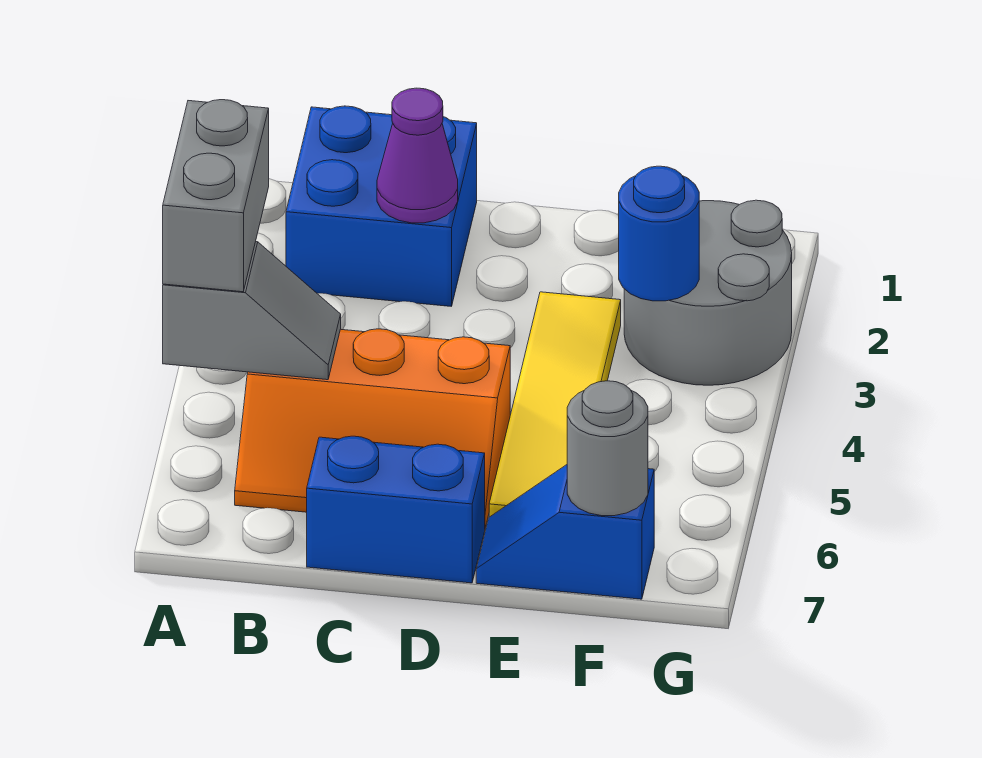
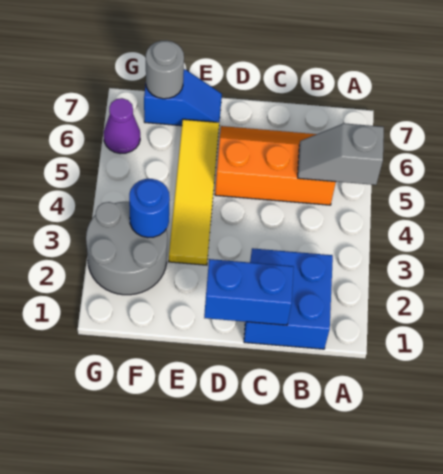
grey 1x2 brick [163,100,269,292] -> none
purple 1x1 cone [377,88,458,223] -> purple 1x1 cone moved to [104,98,140,154]
blue 1x2 brick [307,436,485,583] -> blue 1x2 brick moved to [204,259,294,325]

